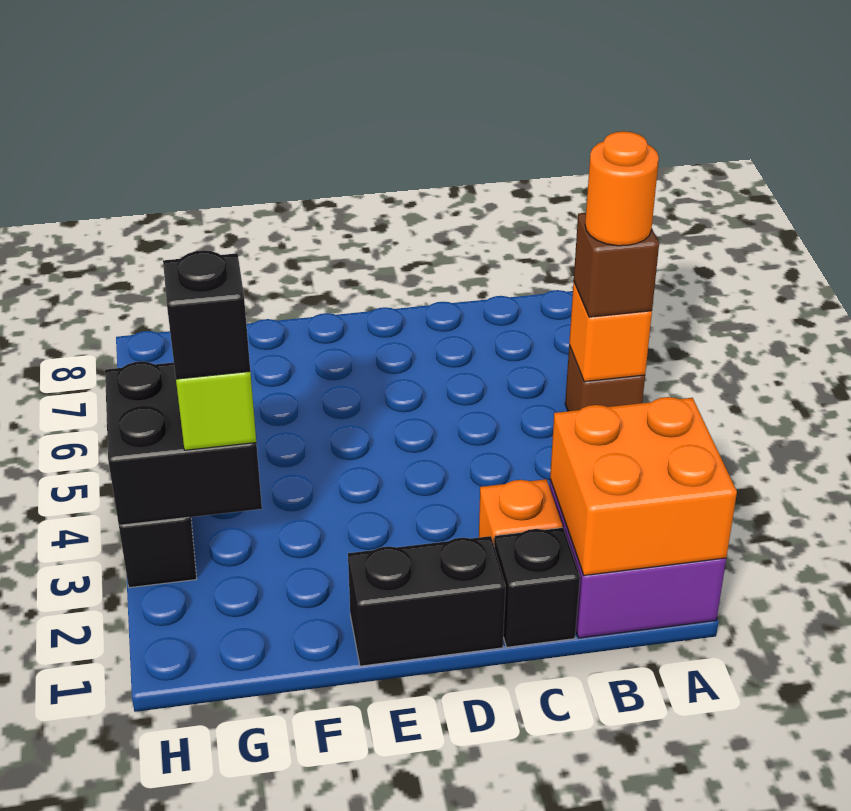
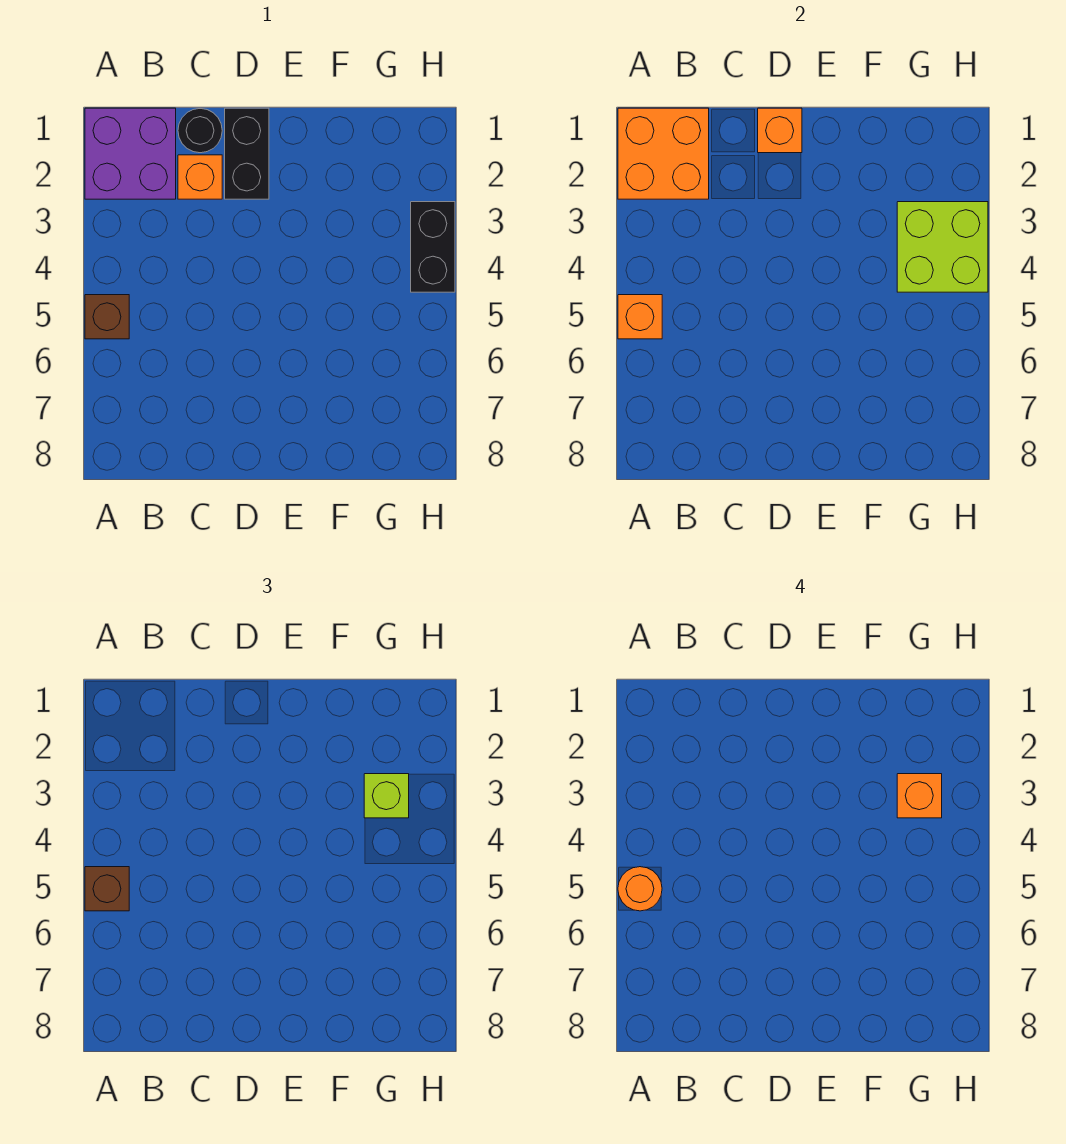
black 1x1 brick [494,528,580,647] -> black 1x1 round brick [178,109,222,153]
black 1x2 brick [348,536,506,666] -> black 1x2 brick turned to [225,108,269,199]
none -> orange 1x1 brick [758,108,802,153]
black 2x2 brick [105,361,262,525] -> lime 2x2 brick [897,202,988,292]
black 1x1 brick [163,250,250,379] -> orange 1x1 brick [897,774,942,818]

